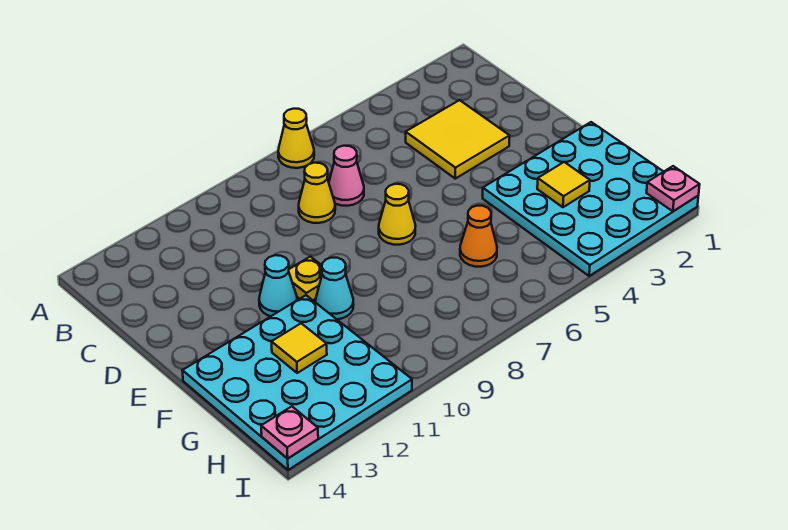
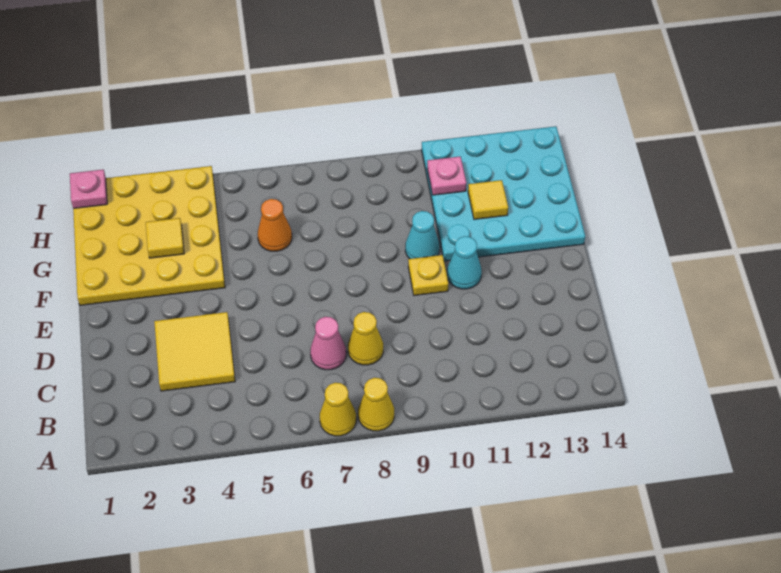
yellow 1x1 cone [379,184,415,245] -> yellow 1x1 cone moved to [358,378,394,431]
cyan 4x4 plate [483,122,698,276] -> yellow 4x4 plate [73,166,225,305]
pink 1x1 plate [261,406,318,459] -> pink 1x1 plate moved to [427,157,466,195]

